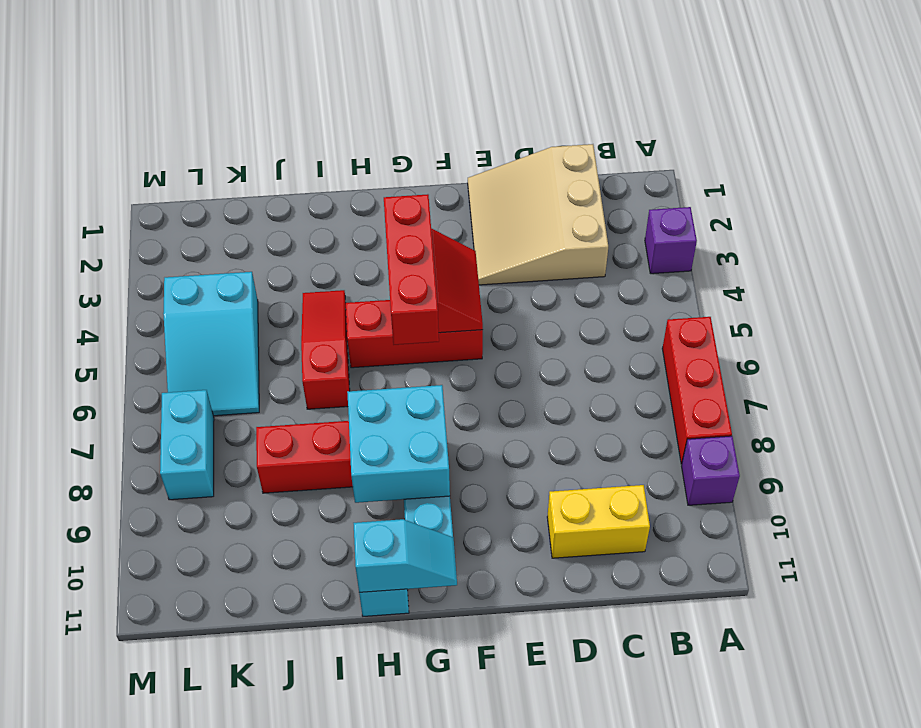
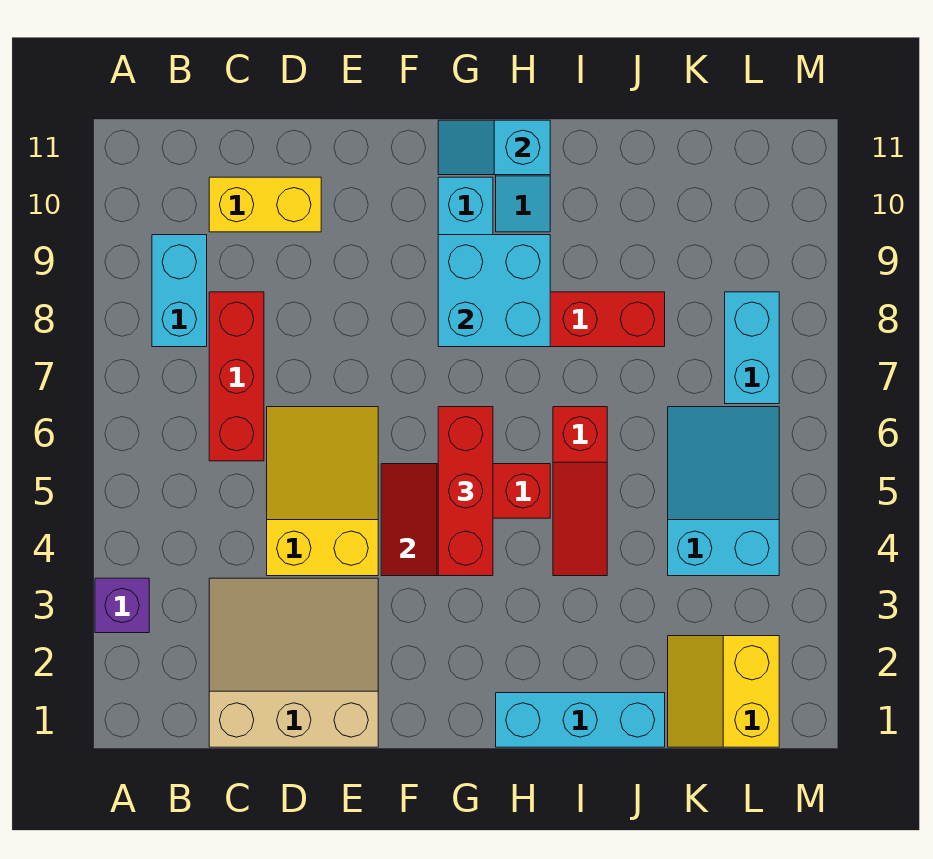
red 1x3 brick [662,317,732,464] -> red 1x3 brick moved to [209,292,264,461]
purple 1x1 brick [682,436,740,505] -> none
none -> cyan 1x2 brick [152,235,207,347]
tan 3x3 slope [468,144,608,285] -> tan 3x3 slope turned to [209,578,378,747]
none -> yellow 2x3 slope [267,407,378,576]
none -> cyan 1x3 brick [496,693,665,747]
none -> yellow 2x2 slope [668,636,779,747]

